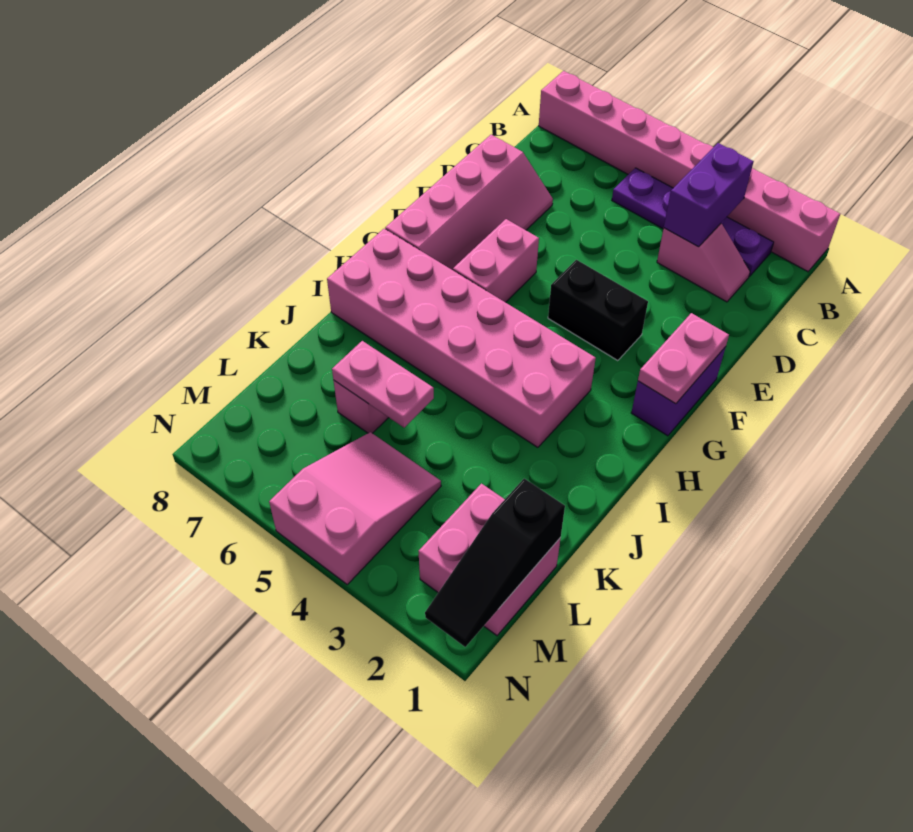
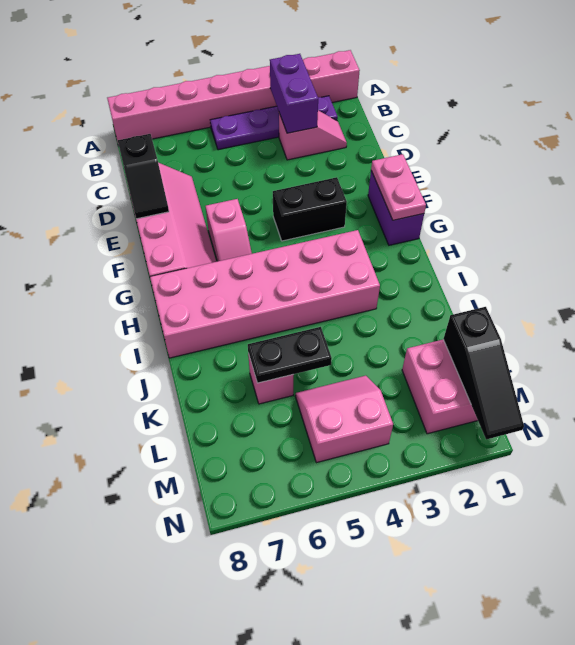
none -> black 1x2 slope [118,134,169,219]
pink 1x2 brick [453,219,539,302] -> pink 1x2 slope [205,199,252,261]
pink 1x2 plate [332,341,434,428] -> black 1x2 plate [248,327,332,383]
pink 2x3 slope [269,432,441,584] -> pink 2x2 slope [295,376,393,463]

